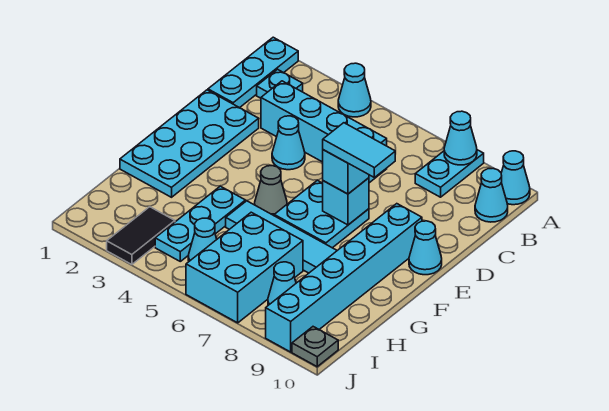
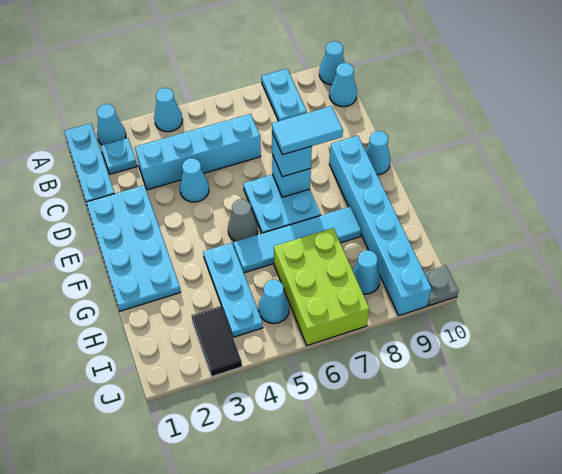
cyan 1x1 cone [444,111,477,165] -> cyan 1x1 cone moved to [97,104,126,145]
cyan 2x3 brick [186,212,303,323] -> lime 2x3 brick [274,228,369,345]

